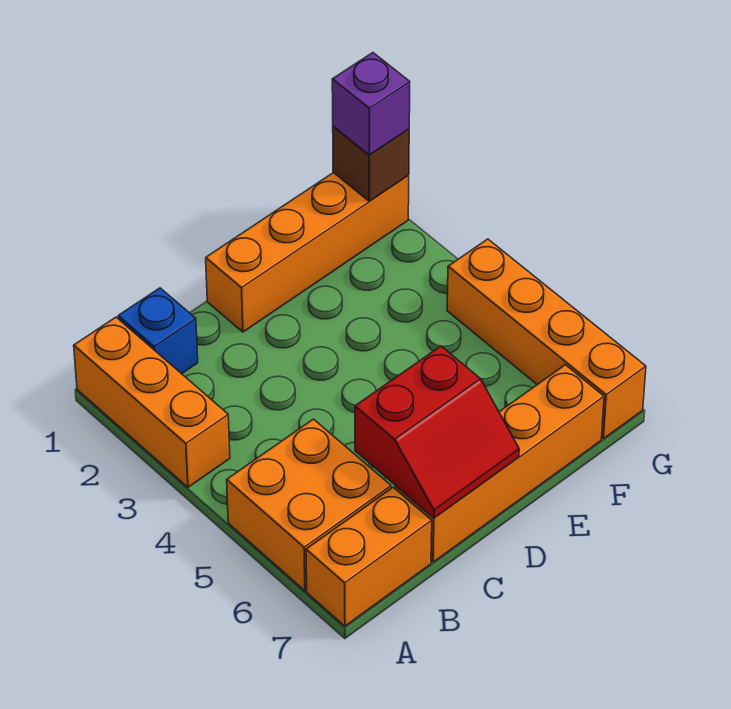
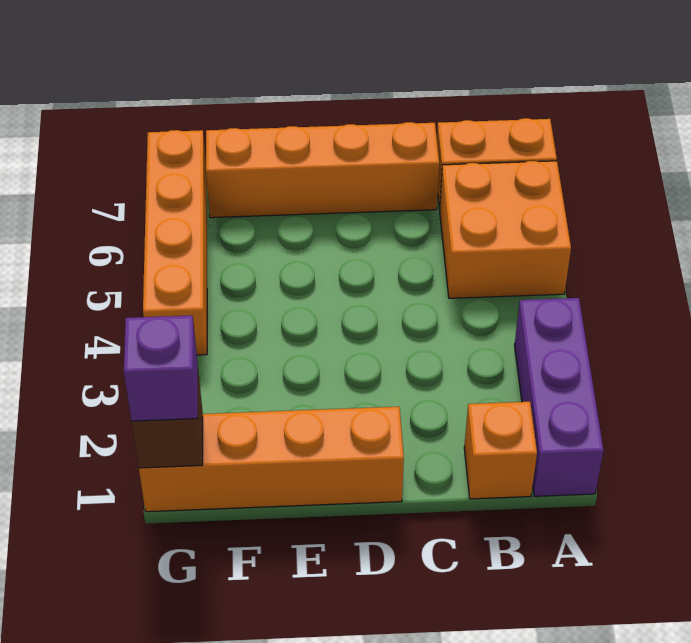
orange 1x3 brick [74,317,230,487] -> purple 1x3 brick [514,298,604,496]
blue 1x1 brick [118,288,198,374] -> orange 1x1 brick [464,402,537,499]
red 2x2 slope [355,346,519,518] -> none

